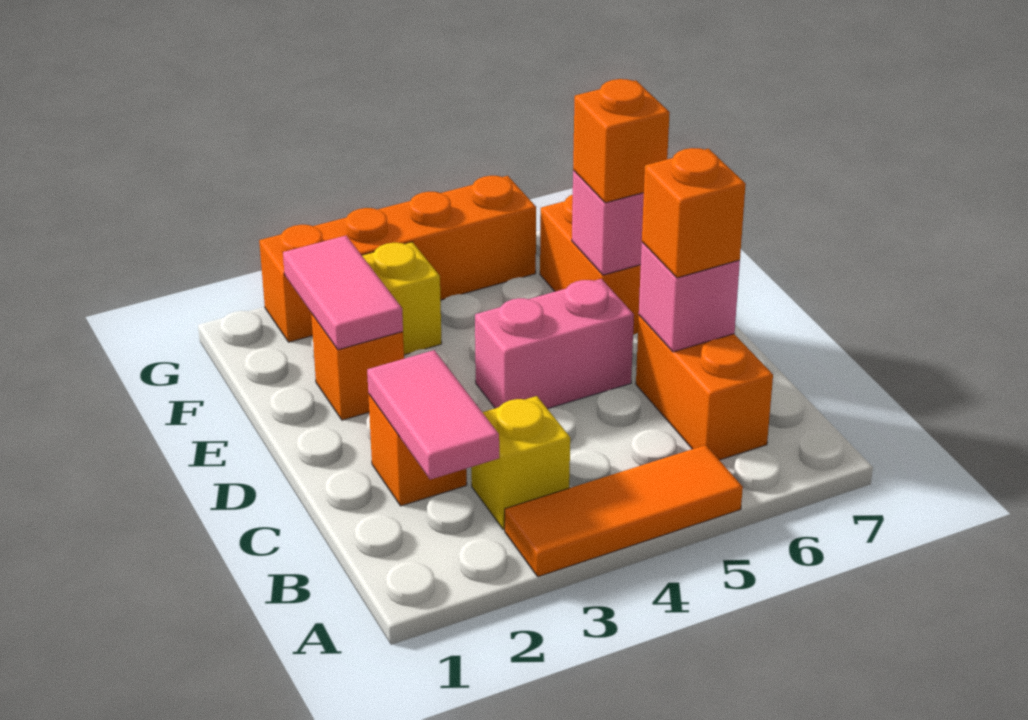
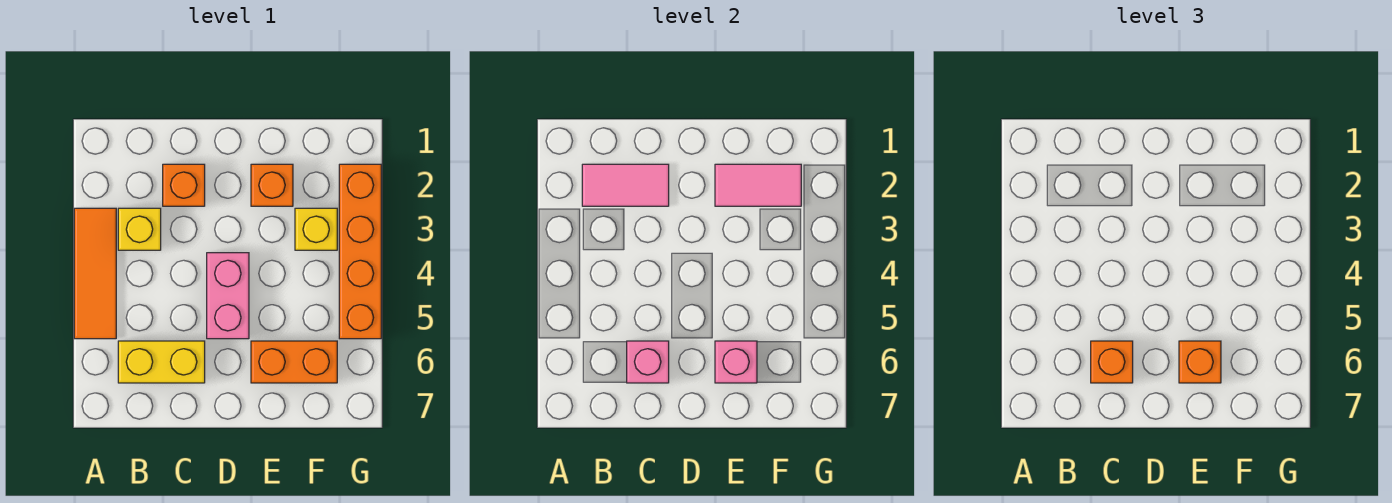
orange 1x2 brick [636,315,773,460] -> yellow 1x2 brick [118,341,205,383]

